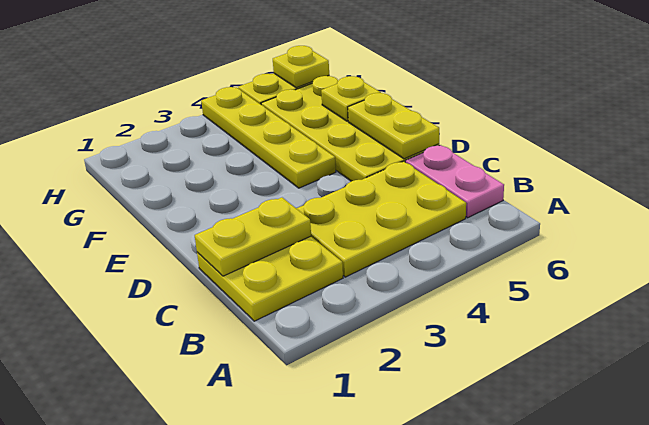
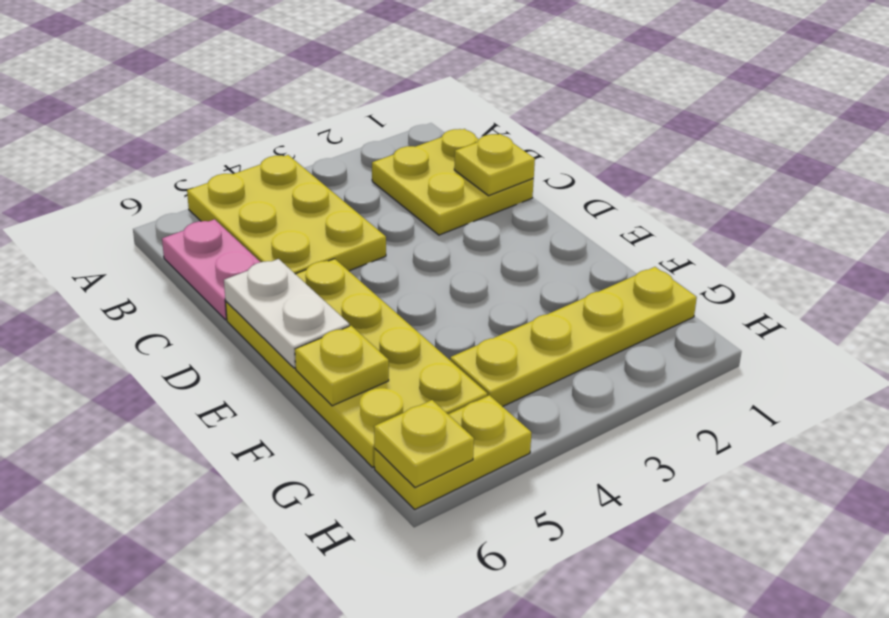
yellow 2x3 plate [296,161,466,277] -> yellow 2x3 plate turned to [187,155,386,274]
yellow 1x2 plate [195,197,311,276] -> yellow 1x1 plate [454,134,535,196]
yellow 1x2 plate [348,93,439,159] -> white 1x2 plate [224,259,349,368]
yellow 1x4 plate [201,87,336,188] -> yellow 1x4 plate turned to [450,267,697,407]

